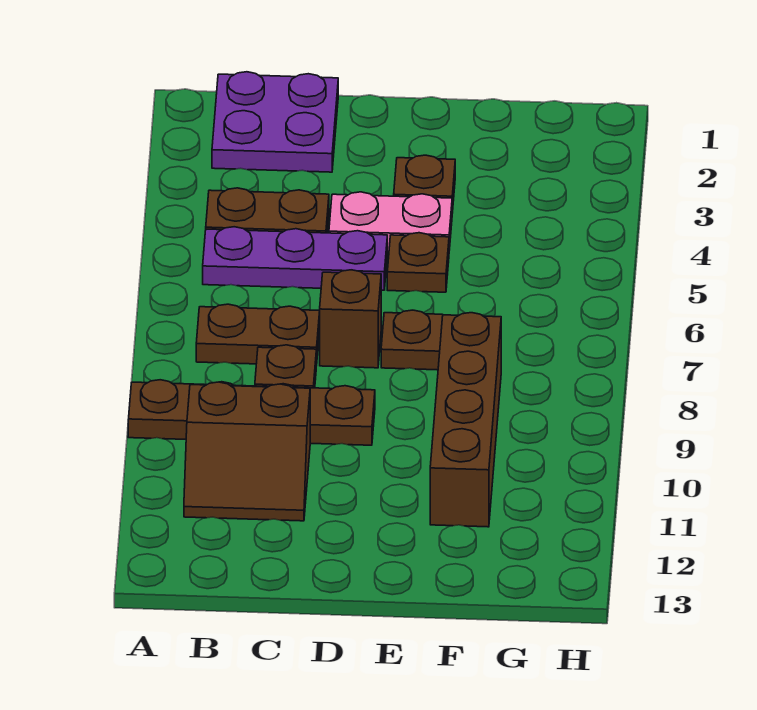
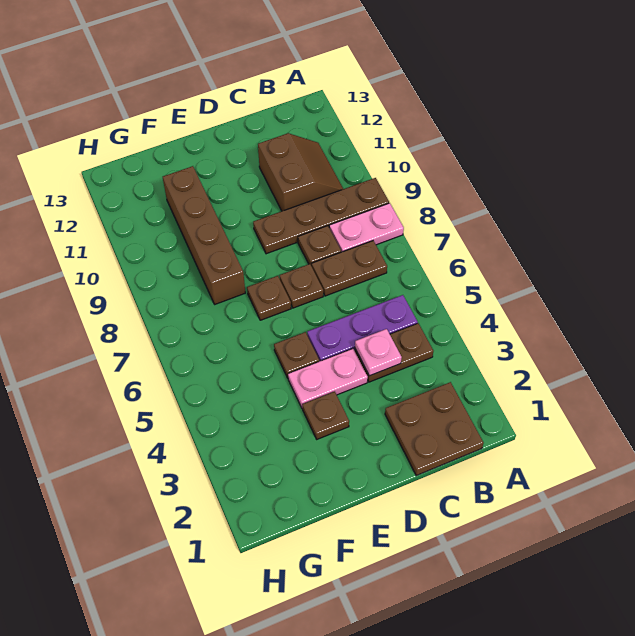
none -> pink 1x2 plate [329,203,404,252]
purple 2x2 plate [212,72,338,172] -> brown 2x2 plate [385,382,484,476]
brown 2x2 slope [184,382,310,521] -> brown 2x2 slope turned to [258,133,343,211]
none -> pink 1x1 plate [355,329,402,376]
brown 1x1 brick [320,270,381,368] -> brown 1x1 plate [280,264,323,308]

